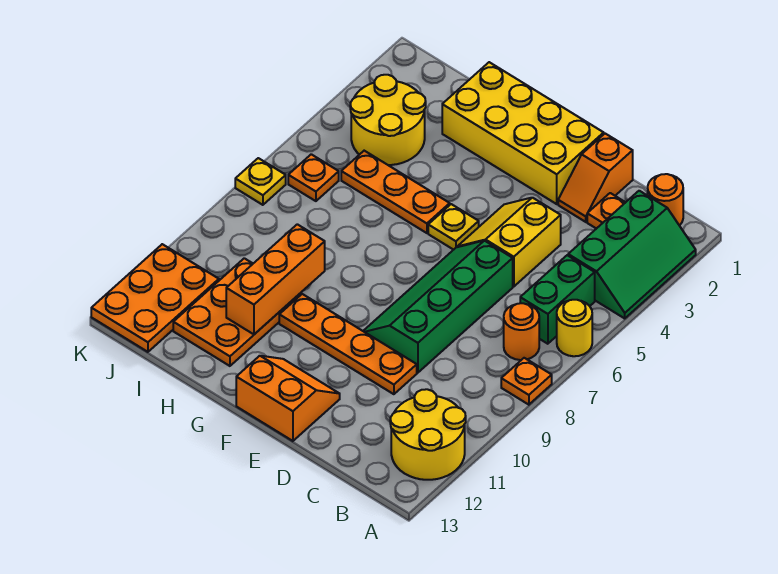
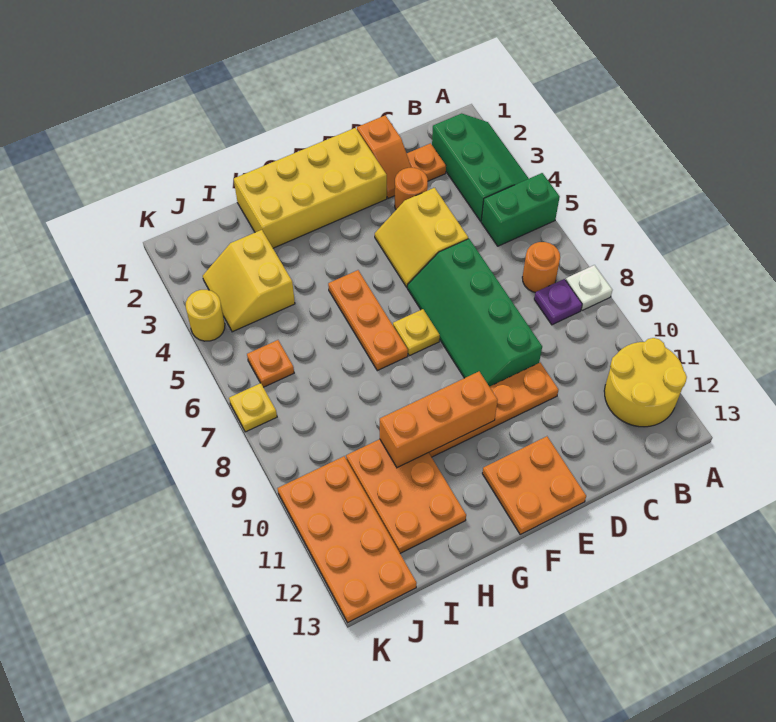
yellow 1x1 round brick [557,300,592,356] -> yellow 1x1 round brick moved to [186,290,225,341]
orange 1x1 plate [501,358,552,405] -> white 1x1 plate [566,265,612,311]
orange 1x1 round brick [647,174,683,226] -> orange 1x1 round brick moved to [395,168,428,209]
green 1x2 brick [520,255,595,344] -> green 1x2 brick turned to [481,173,560,246]
none -> purple 1x1 plate [534,279,582,325]
orange 2x2 slope [236,356,340,441] -> orange 2x2 plate [482,436,586,534]
yellow 1x1 plate [428,204,479,250] -> yellow 1x1 plate moved to [393,309,440,356]
orange 1x3 plate [341,151,450,233] -> orange 1x3 plate turned to [328,270,408,371]
orange 1x3 brick [226,224,325,334] -> orange 1x3 brick turned to [380,372,498,468]
yellow 2x2 round brick [350,75,426,165] -> yellow 2x2 slope [203,230,295,332]
orange 2x3 plate [91,244,219,352] -> orange 2x4 plate [278,456,417,623]

